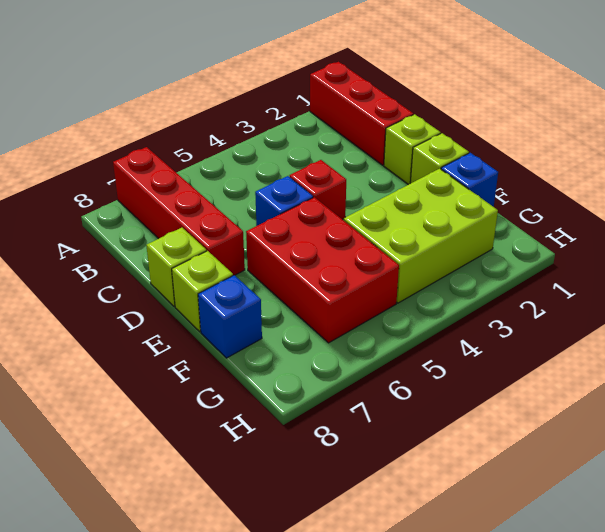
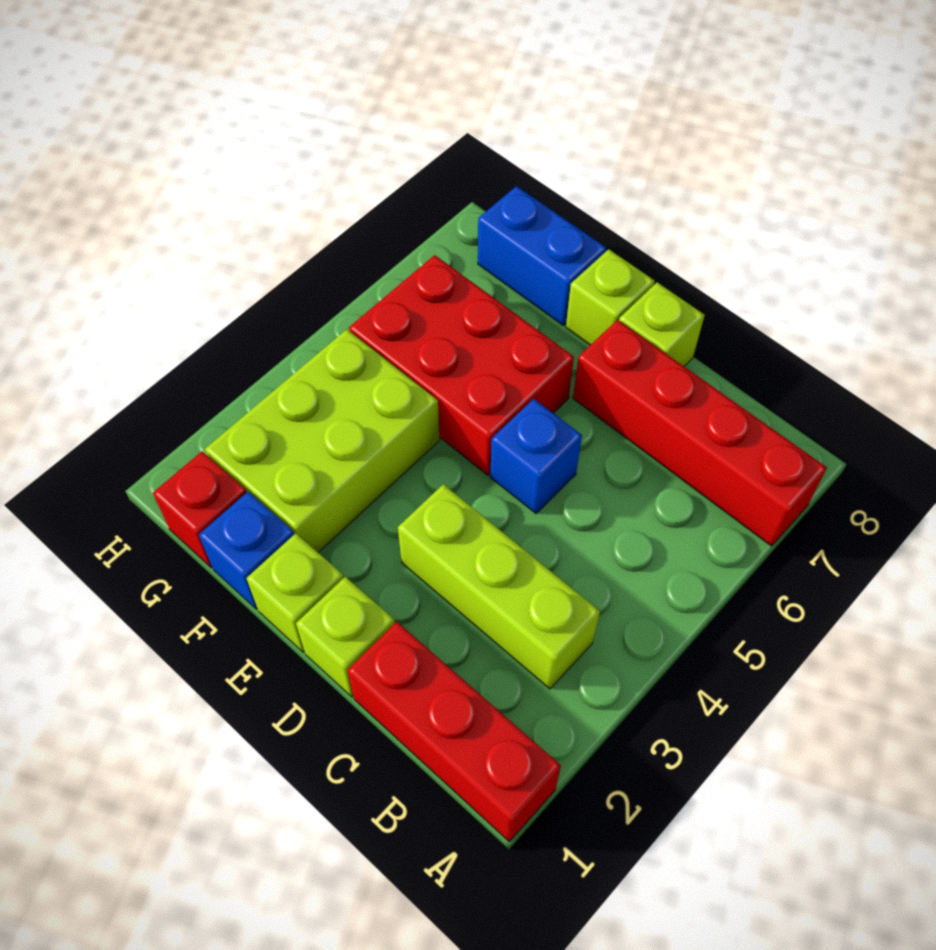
none -> lime 1x3 brick [398,484,600,689]
red 1x1 brick [290,160,346,219] -> red 1x1 brick moved to [153,451,247,568]
blue 1x1 brick [198,275,262,358] -> blue 1x2 brick [478,186,606,326]

